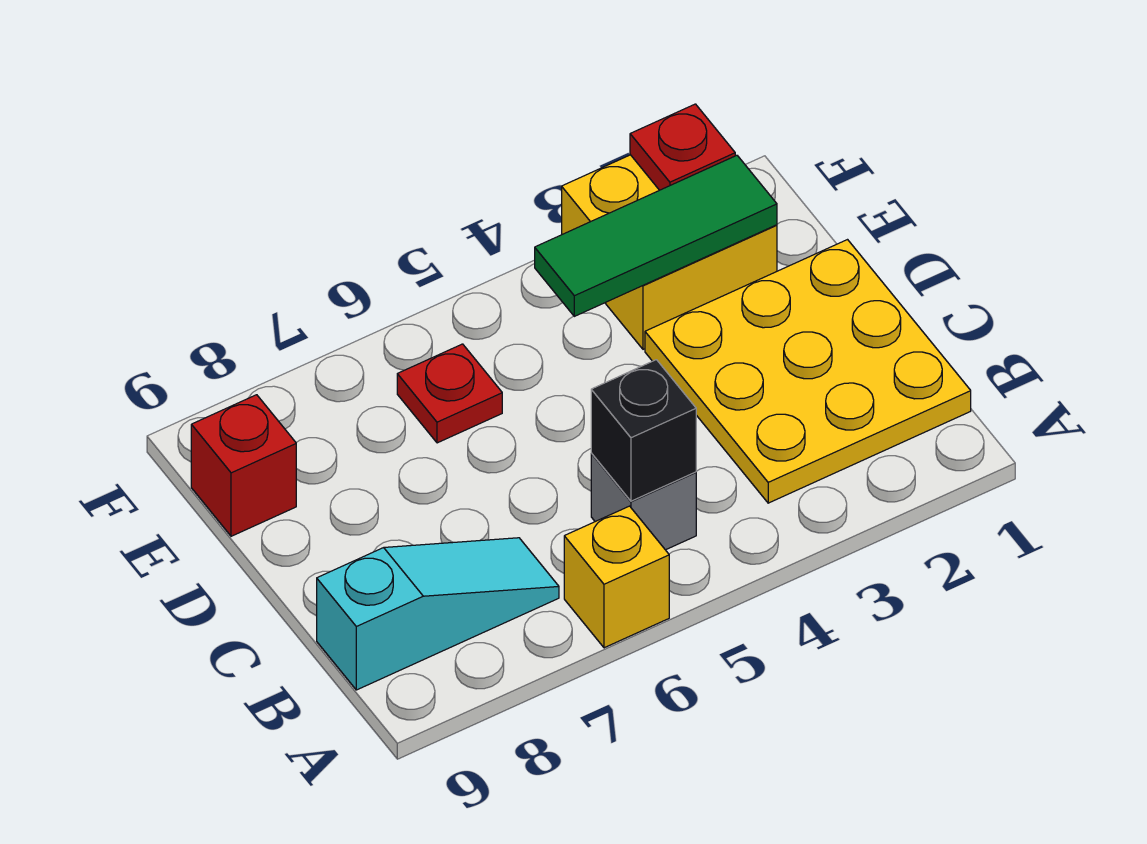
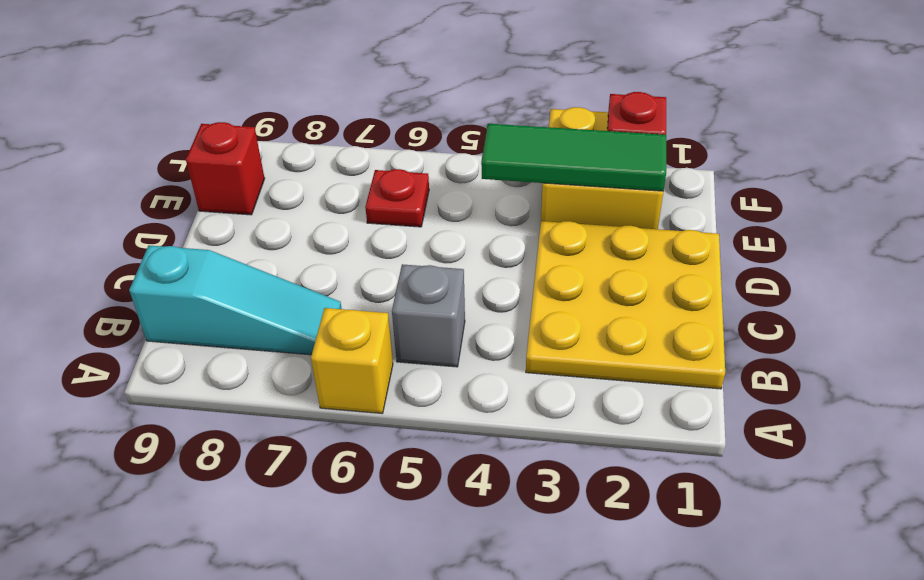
black 1x1 brick [591,360,696,501] -> none

